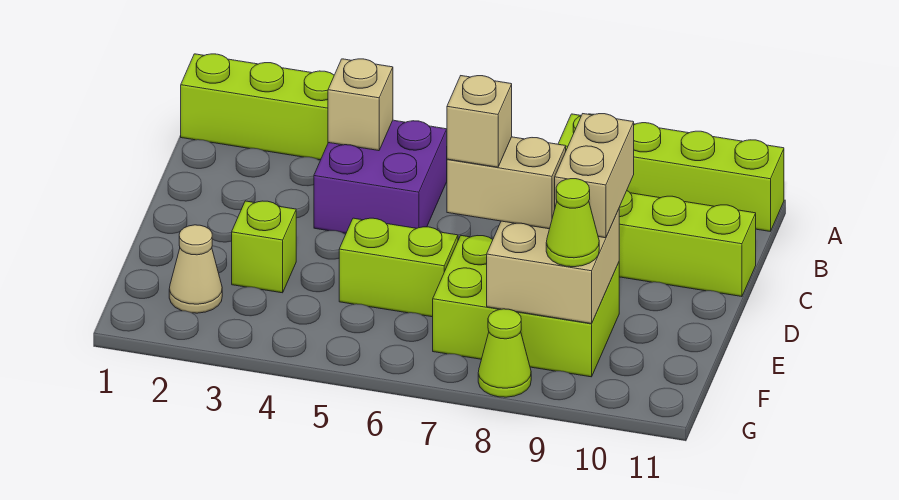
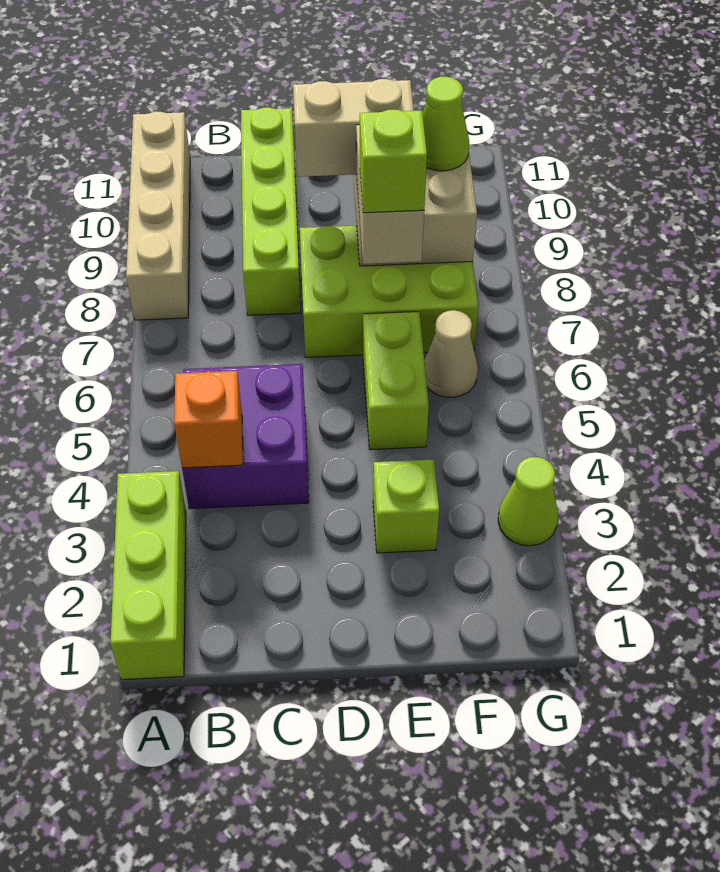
lime 1x4 brick [558,114,784,231] -> tan 1x4 brick [126,112,190,320]
tan 1x1 brick [328,59,393,151] -> orange 1x1 brick [174,371,243,468]
lime 2x3 brick [433,236,619,377] -> lime 2x3 brick turned to [300,226,478,357]
tan 1x1 brick [447,76,512,167] -> lime 1x1 brick [360,110,427,213]
tan 1x1 cone [169,225,222,313] -> tan 1x1 cone moved to [424,310,478,397]
lime 1x1 cone [478,309,531,397] -> lime 1x1 cone moved to [498,457,558,546]

